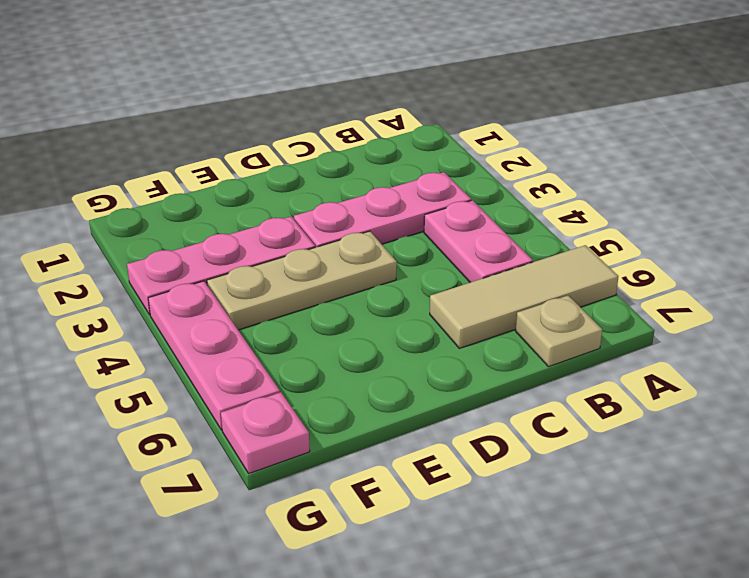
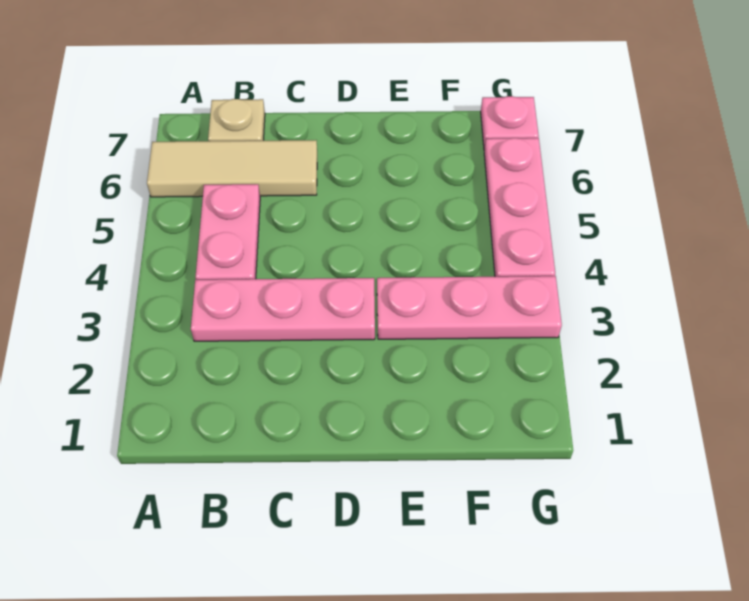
tan 1x3 plate [207,231,397,330] -> none

